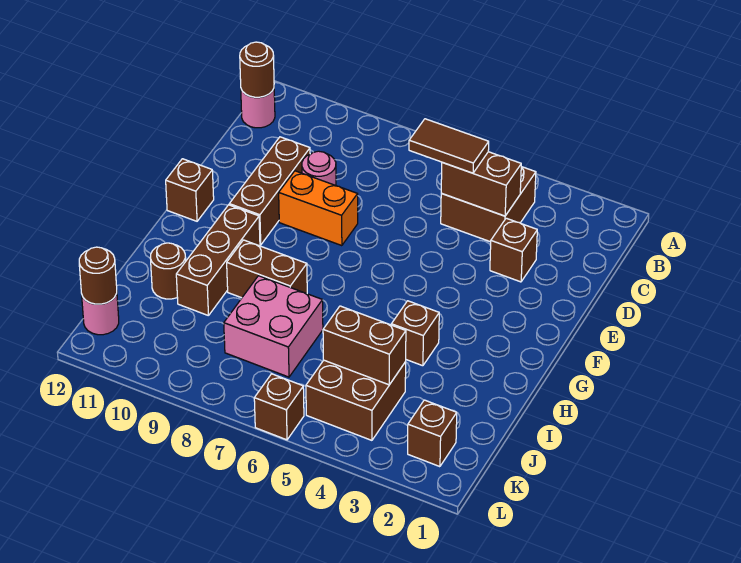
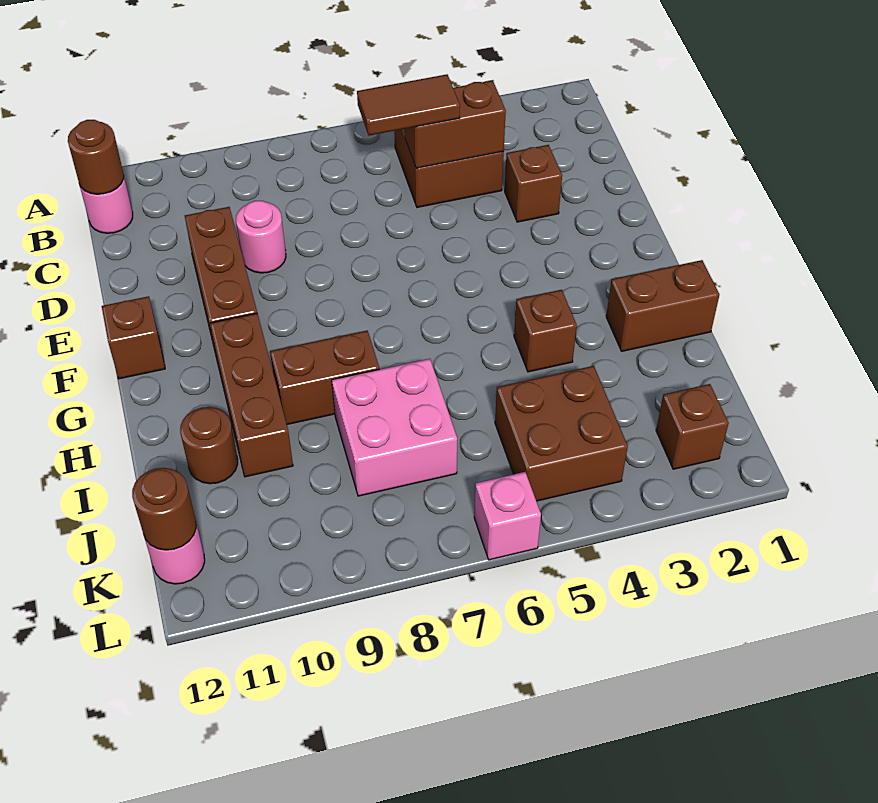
orange 1x2 brick [279,171,358,246] -> none
brown 1x2 brick [323,306,406,385] -> brown 1x2 brick moved to [606,260,719,351]
brown 1x1 brick [254,374,304,440] -> pink 1x1 brick [474,472,541,560]

